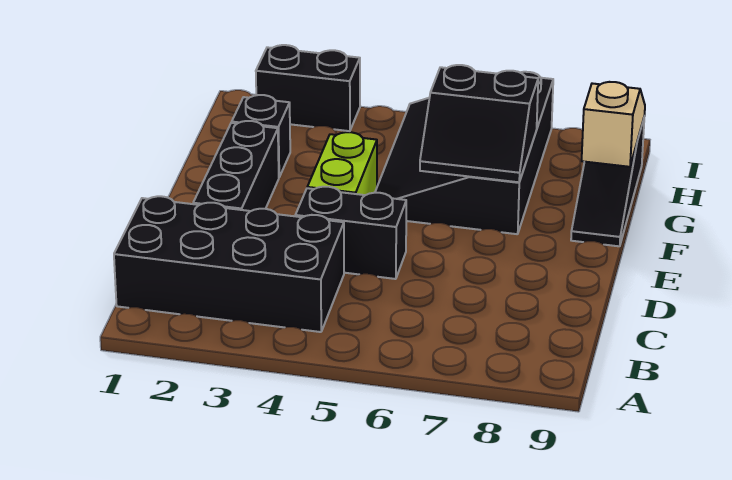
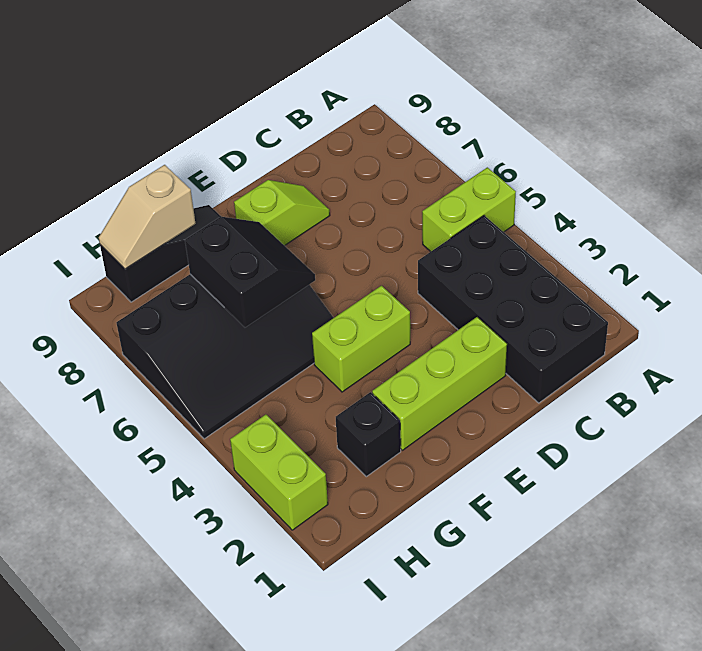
none -> lime 1x2 brick [422,167,516,252]
black 1x3 brick [193,121,279,211] -> lime 1x3 brick [372,317,507,450]
black 1x2 brick [295,187,406,279] -> none
none -> lime 1x2 slope [234,180,330,246]
black 1x2 brick [256,45,360,131] -> lime 1x2 brick [230,415,328,530]

